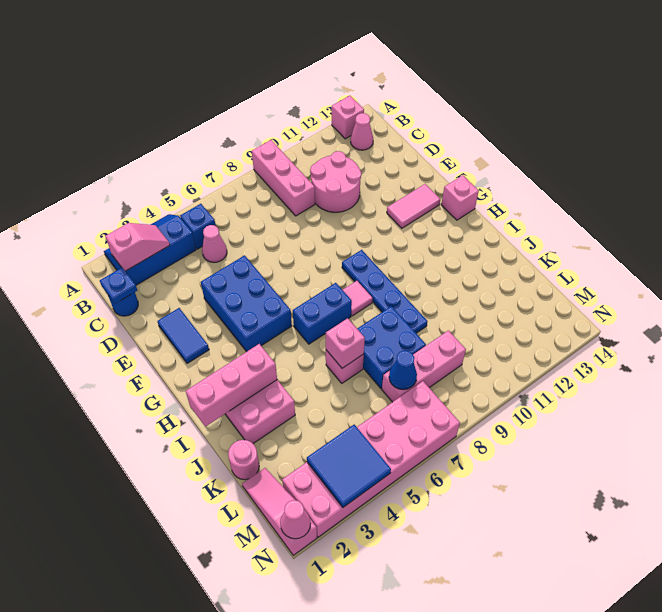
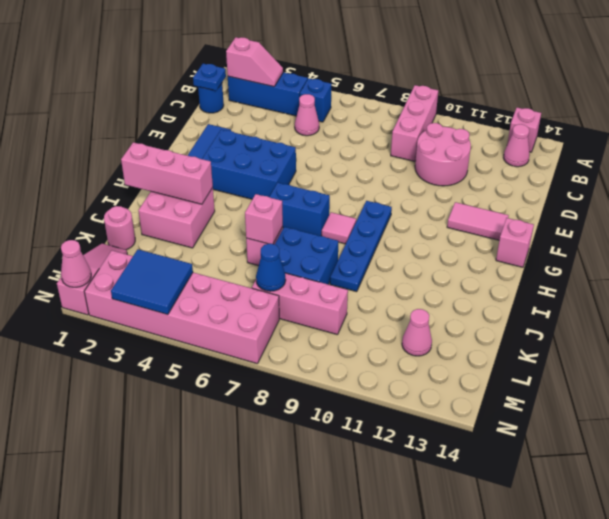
blue 2x3 brick [201,255,292,352] -> blue 2x3 brick turned to [202,130,296,199]
none -> pink 1x1 cone [402,309,432,356]

